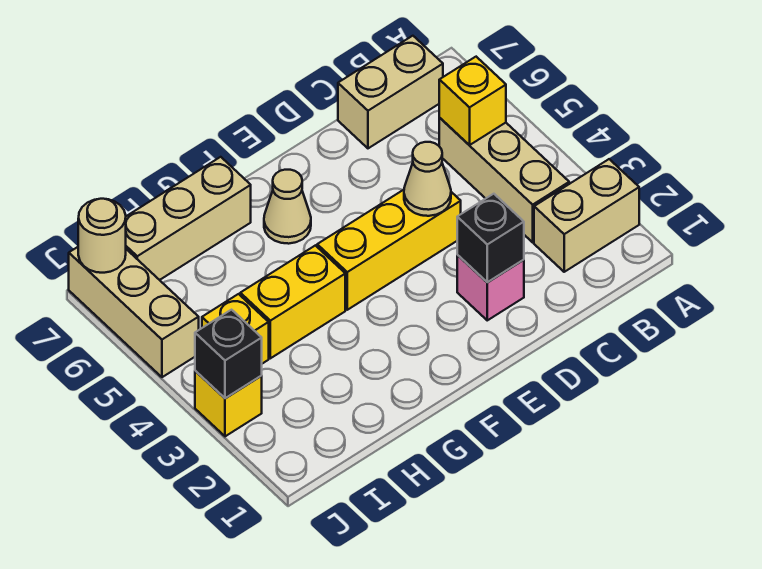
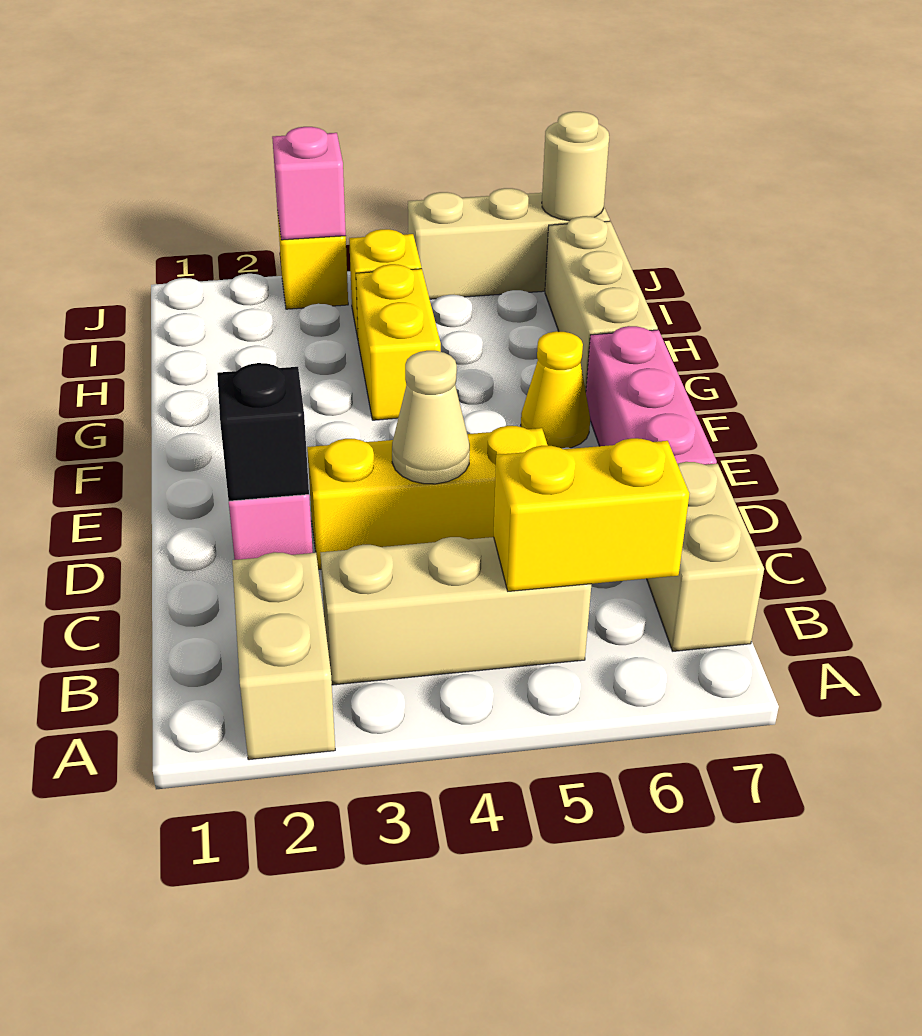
yellow 1x1 brick [439,57,506,145] -> yellow 1x2 brick [494,438,689,591]
yellow 1x3 brick [317,190,461,310] -> yellow 1x3 brick turned to [307,426,548,569]
none -> pink 1x3 brick [586,326,717,465]
tan 1x1 cone [264,170,311,244] -> yellow 1x1 cone [521,331,590,448]
black 1x1 brick [195,310,262,398] -> pink 1x1 brick [272,127,346,240]

